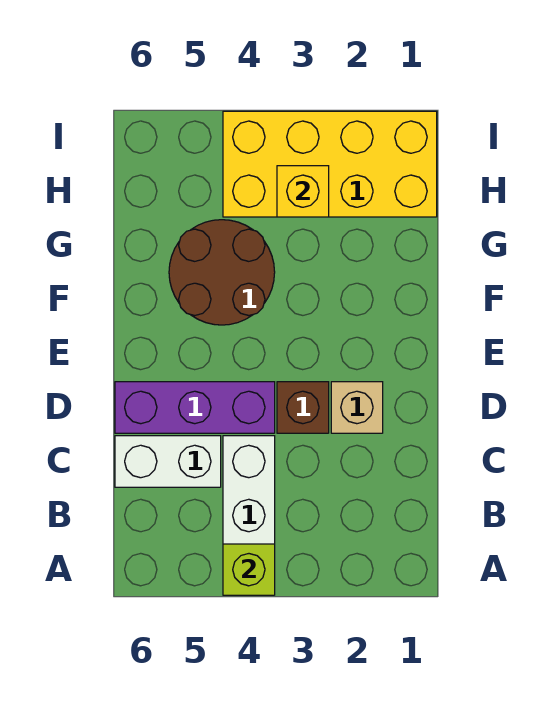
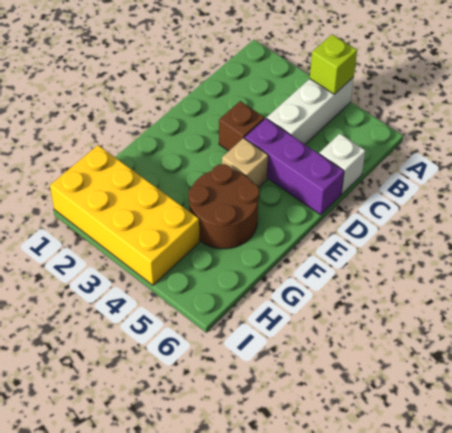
white 1x2 brick [115,436,221,487] -> white 1x1 brick [319,134,365,194]
tan 1x1 brick [331,382,383,433] -> tan 1x1 brick moved to [222,138,268,188]
yellow 1x1 brick [277,166,329,217] -> none

